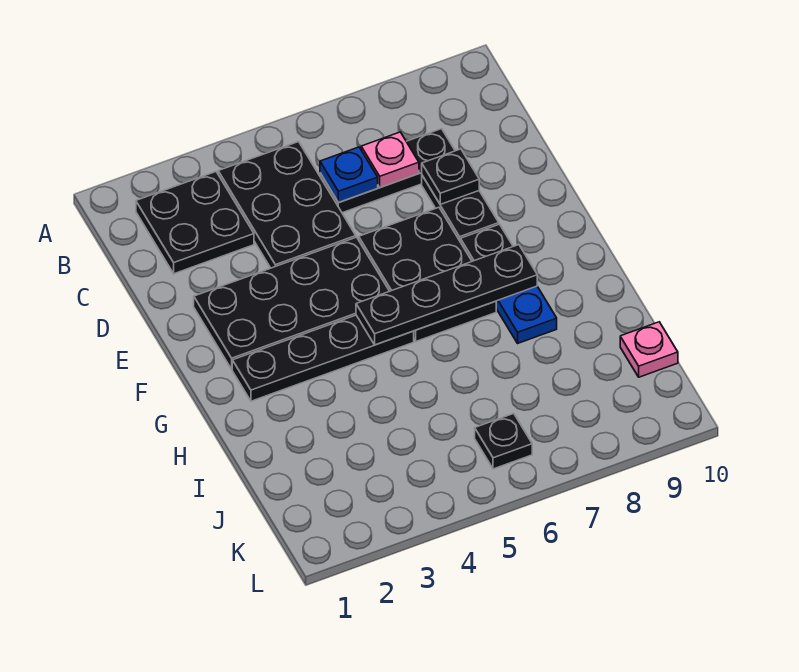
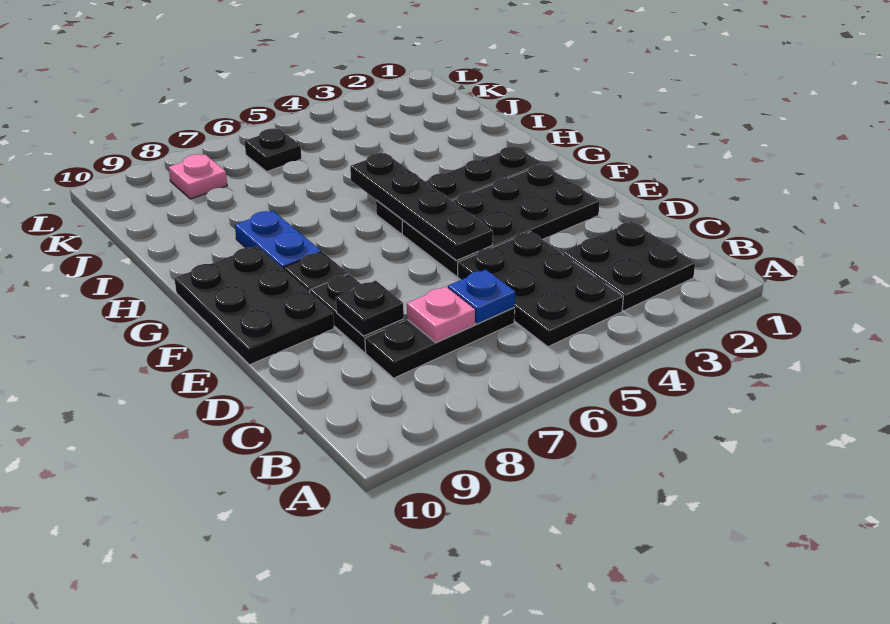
black 2x3 plate [359,207,496,341] -> black 2x3 plate moved to [174,246,334,365]
black 1x4 plate [356,245,537,345] -> black 1x4 plate turned to [350,153,493,260]
pink 1x1 plate [620,322,678,377] -> pink 1x1 plate moved to [169,154,227,199]

